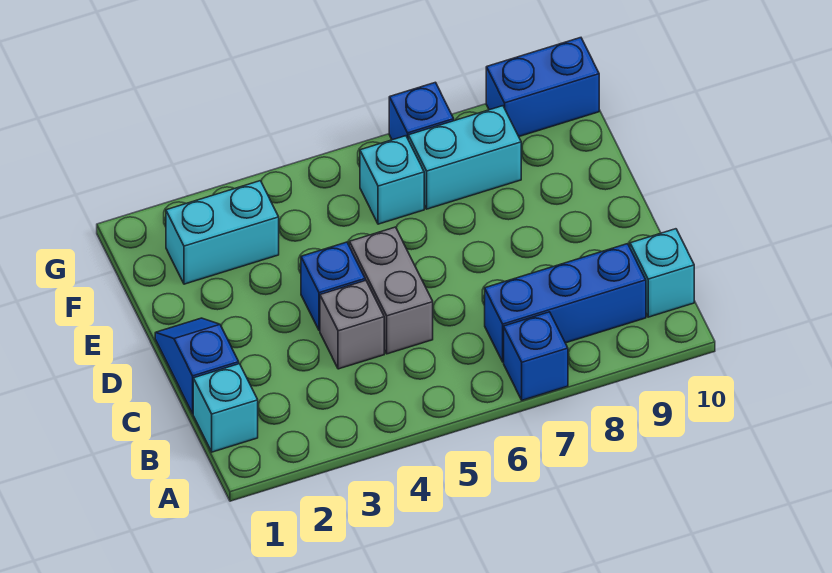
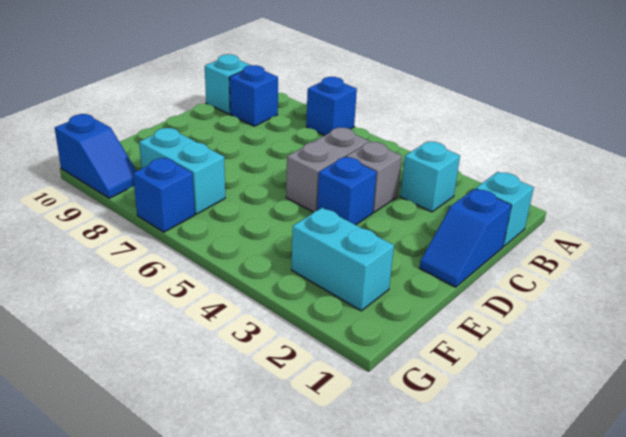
blue 1x3 brick [485,244,646,362] -> blue 1x1 brick [229,65,278,126]
cyan 1x1 brick [360,136,424,224] -> cyan 1x1 brick moved to [400,142,460,212]
blue 1x2 brick [486,38,599,136] -> blue 1x2 slope [55,114,136,198]

